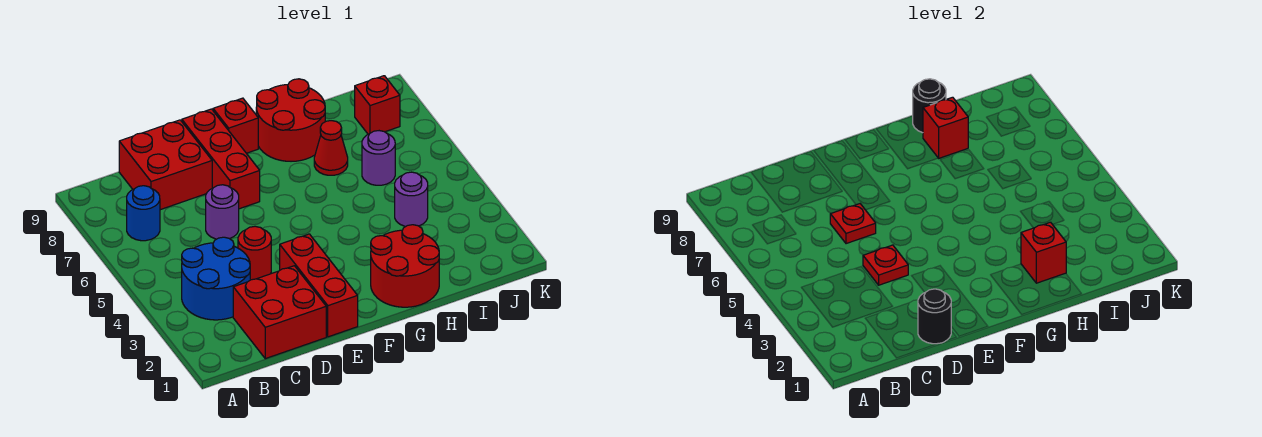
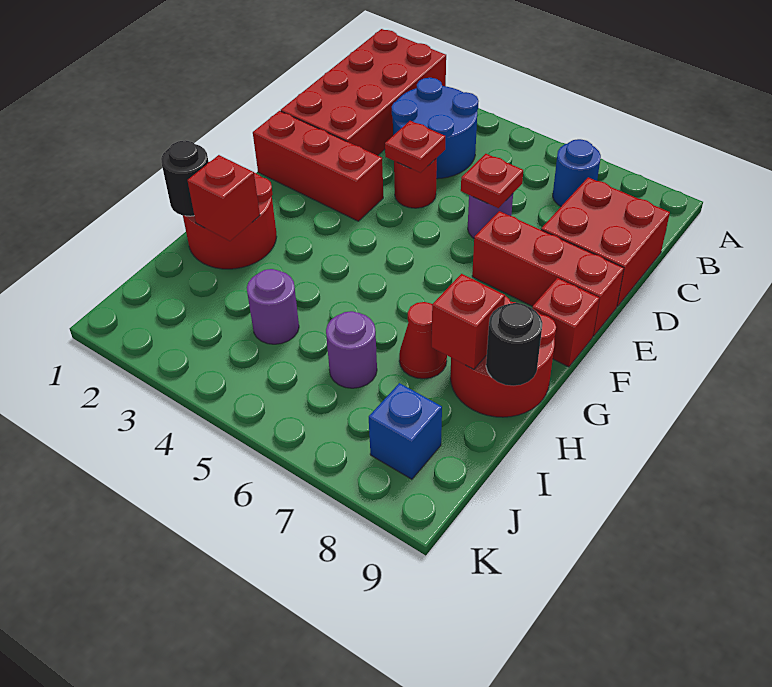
red 2x2 brick [233,266,326,359] -> red 2x4 brick [281,29,446,155]
black 1x1 round brick [918,289,951,344] -> black 1x1 round brick moved to [161,140,208,216]
red 1x1 brick [355,76,400,134] -> blue 1x1 brick [369,383,442,479]

